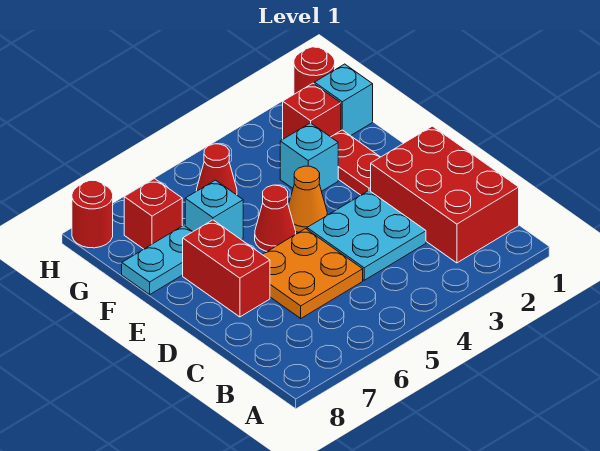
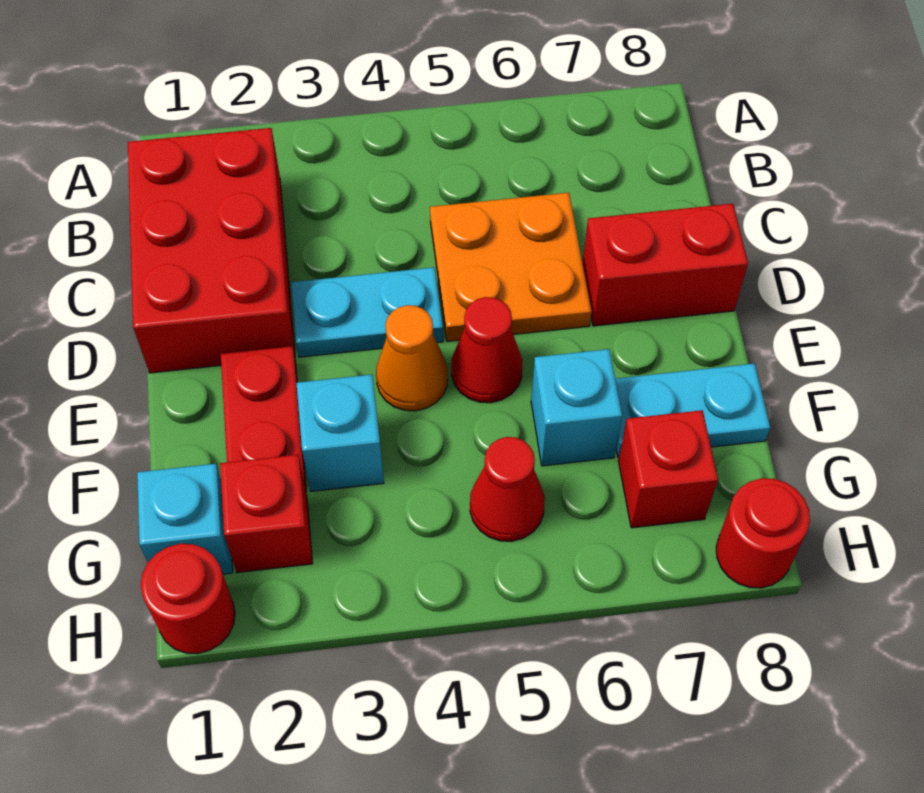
cyan 2x2 plate [307,191,426,280] -> cyan 1x2 plate [291,267,443,357]
red 1x2 brick [183,220,270,317] -> red 1x2 brick turned to [583,204,748,326]

